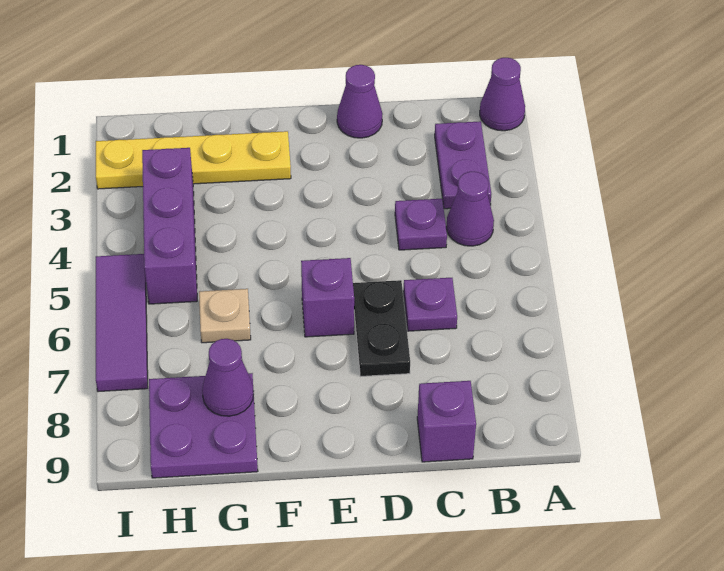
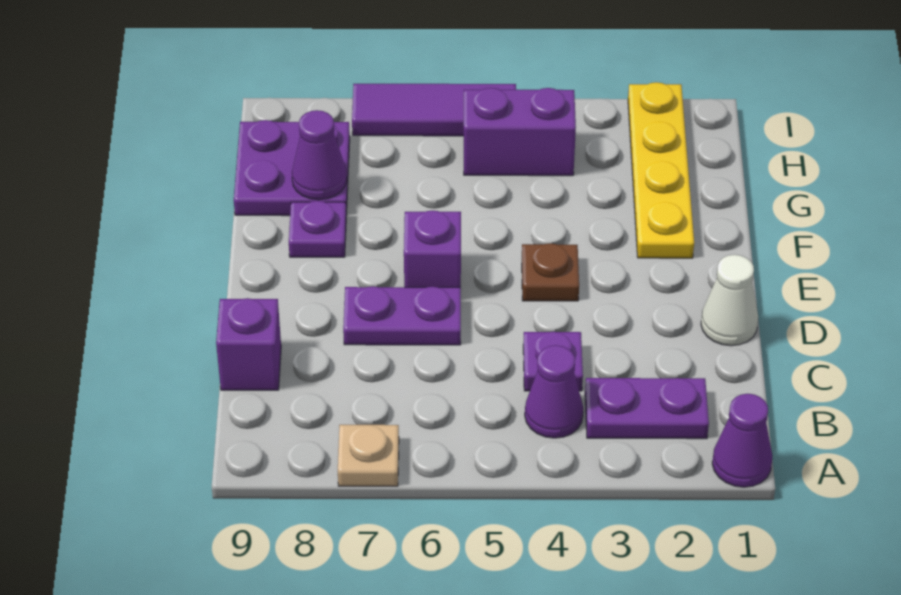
purple 1x1 plate [403,278,457,331] -> purple 1x1 plate moved to [289,201,346,257]
purple 1x1 cone [337,65,383,138] -> white 1x1 cone [701,255,758,346]
black 1x2 plate [353,280,410,376] -> purple 1x2 plate [343,286,461,345]
none -> brown 1x1 plate [522,243,579,301]
tan 1x1 plate [199,289,251,343] -> tan 1x1 plate moved to [338,425,399,486]
purple 1x3 brick [142,148,197,304] -> purple 1x2 brick [464,88,576,176]

